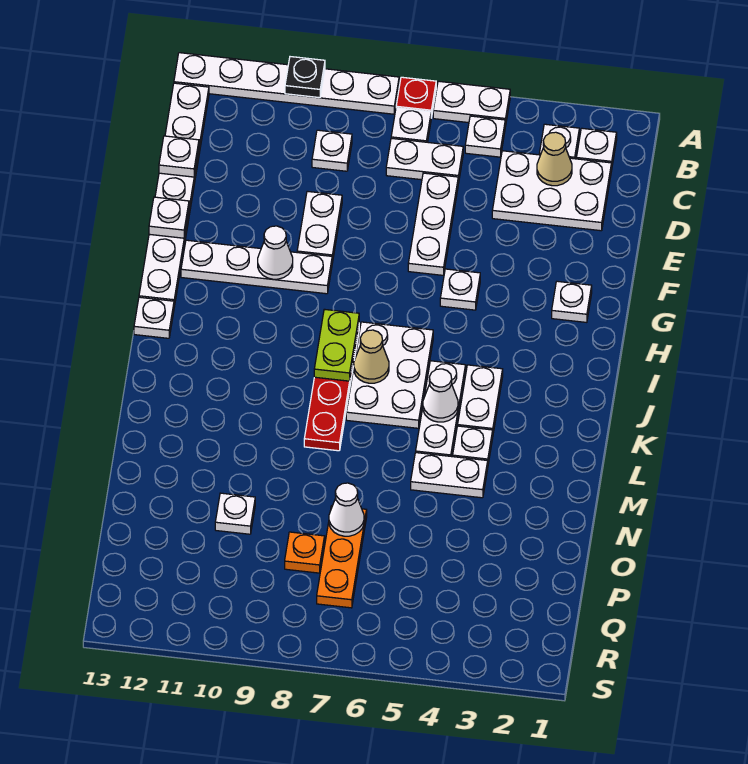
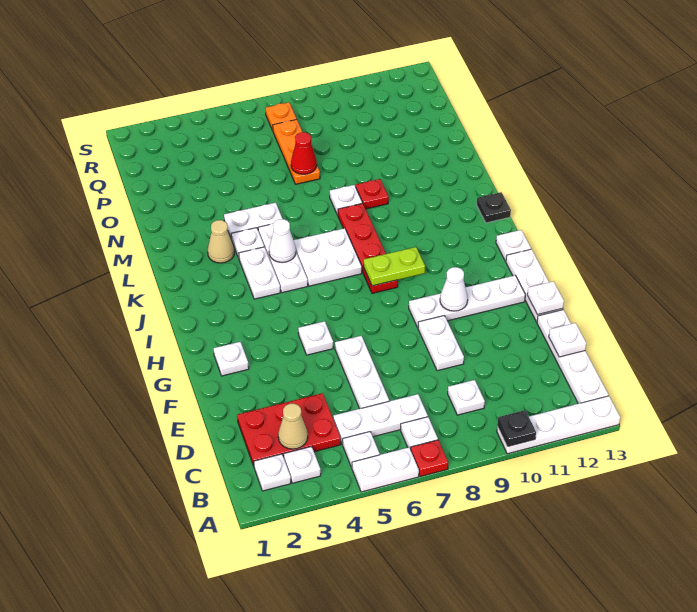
white 1x6 plate [174,53,399,114] -> white 1x4 plate [497,396,620,454]
white 2x3 plate [492,151,612,231] -> red 2x3 plate [237,393,341,466]
white 1x2 plate [386,138,463,183] -> white 1x3 plate [333,394,428,444]
white 2x3 plate [346,322,433,428] -> white 2x2 plate [293,228,362,286]
lime 1x2 plate [314,309,359,381] -> lime 1x2 plate turned to [364,247,425,286]
tan 1x1 cone [354,330,389,383] -> tan 1x1 cone moved to [208,220,234,263]
none -> black 1x1 plate [477,192,511,223]
none -> red 1x1 plate [356,179,389,209]
white 1x1 cone [329,483,364,536] -> red 1x1 cone [291,132,317,174]
white 1x1 plate [215,493,255,534] -> white 1x1 plate moved to [330,185,362,215]
orange 1x1 plate [285,532,325,573] -> orange 1x1 plate moved to [265,103,296,130]

